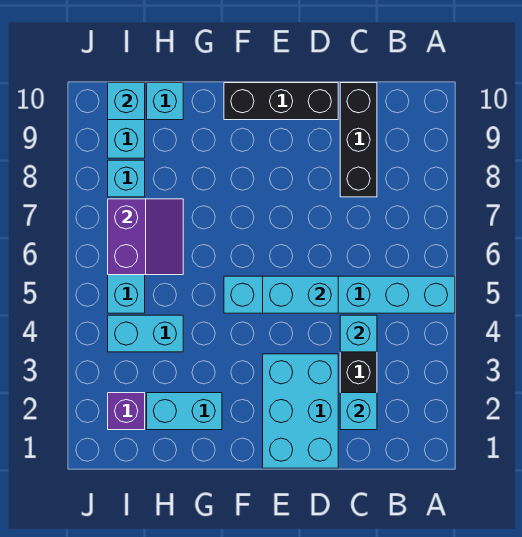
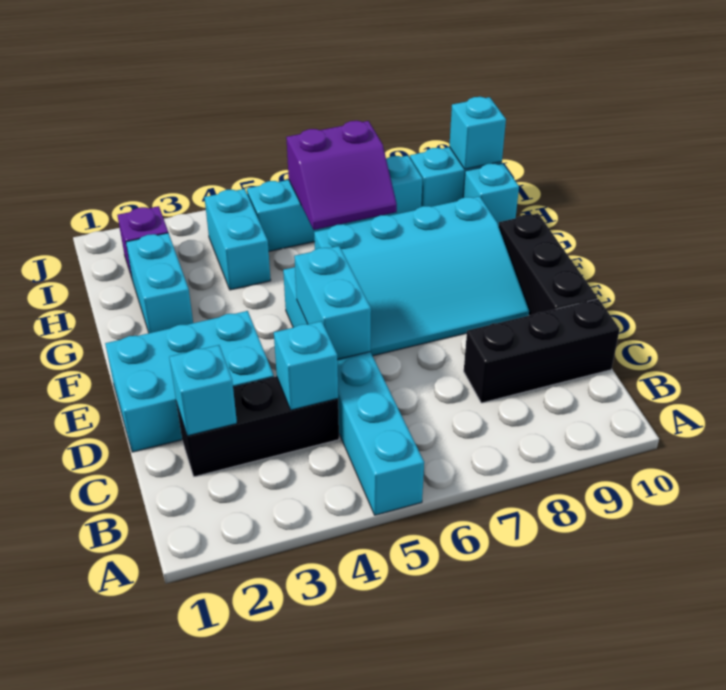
none -> cyan 3x4 slope [314,196,529,356]

